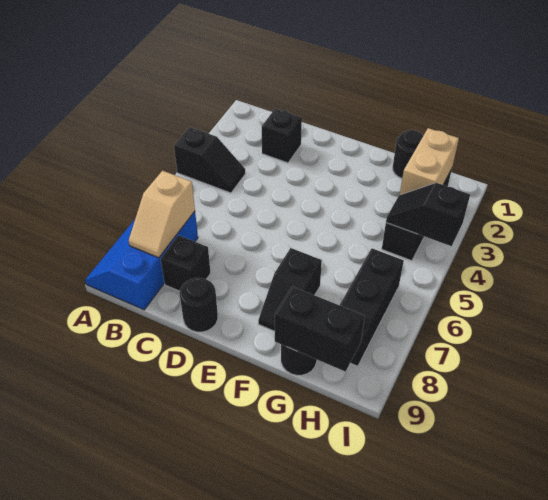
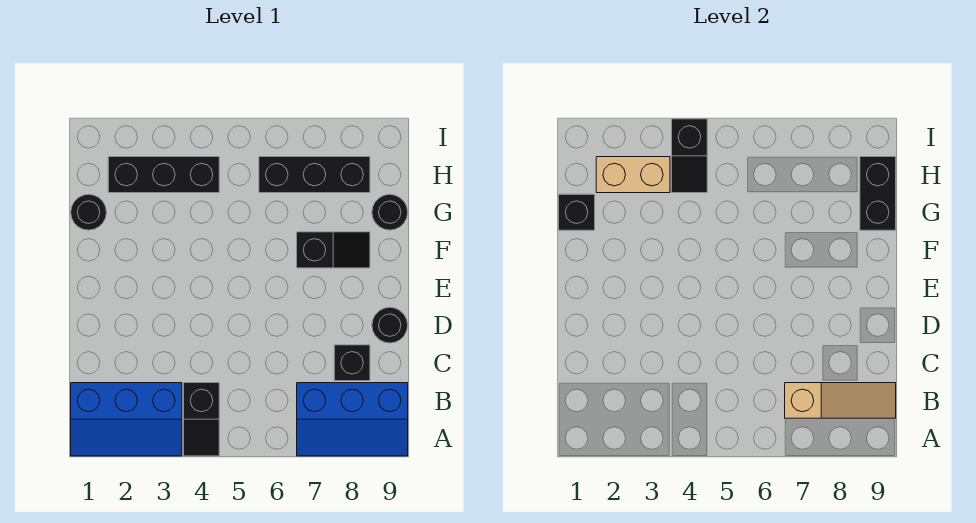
none -> blue 2x3 slope [71,383,182,456]
black 1x2 slope [174,127,245,193] -> black 1x2 slope turned to [184,383,219,456]
tan 1x2 slope [129,171,195,258] -> tan 1x3 slope [785,383,896,418]
black 1x1 brick [262,109,302,163] -> black 1x1 brick moved to [559,194,595,230]

